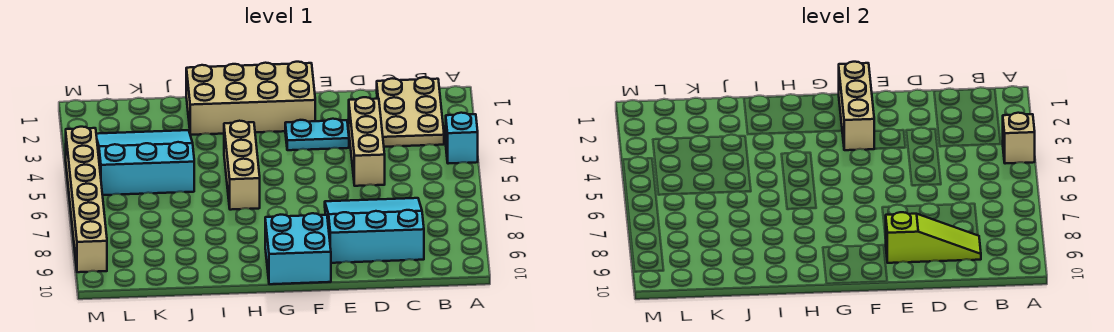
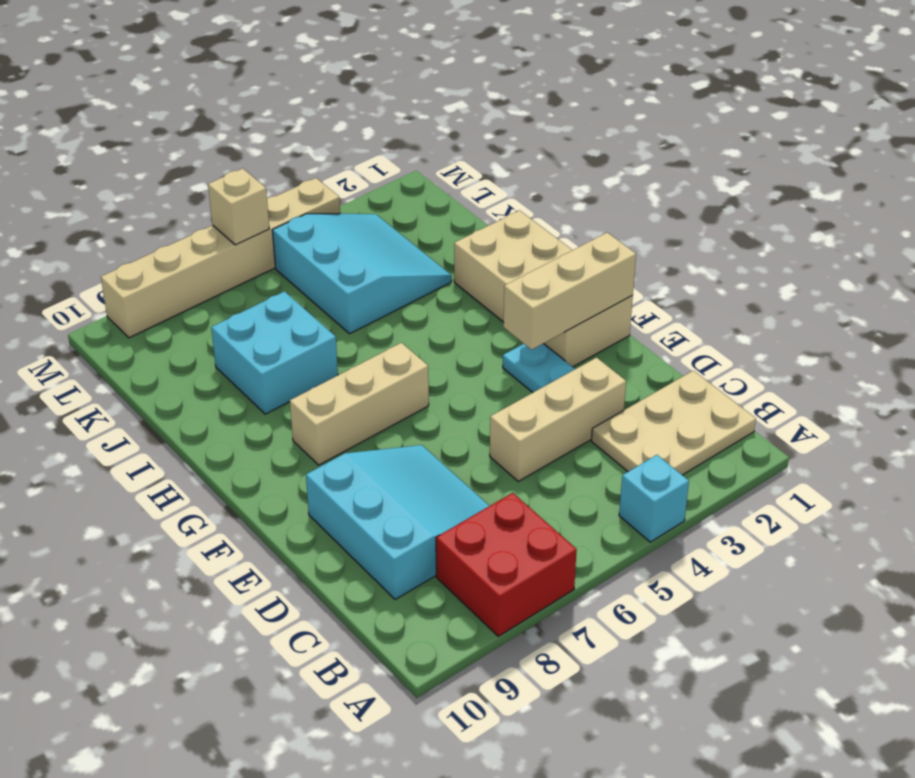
tan 1x1 brick [1003,113,1035,164] -> tan 1x1 brick moved to [208,168,269,245]
none -> red 2x2 brick [436,493,577,636]
lime 1x3 slope [886,212,981,263] -> none
cyan 2x2 brick [265,213,331,284] -> cyan 2x2 brick moved to [211,291,338,414]
tan 1x3 brick [224,121,260,210] -> tan 1x3 brick moved to [290,343,429,465]

